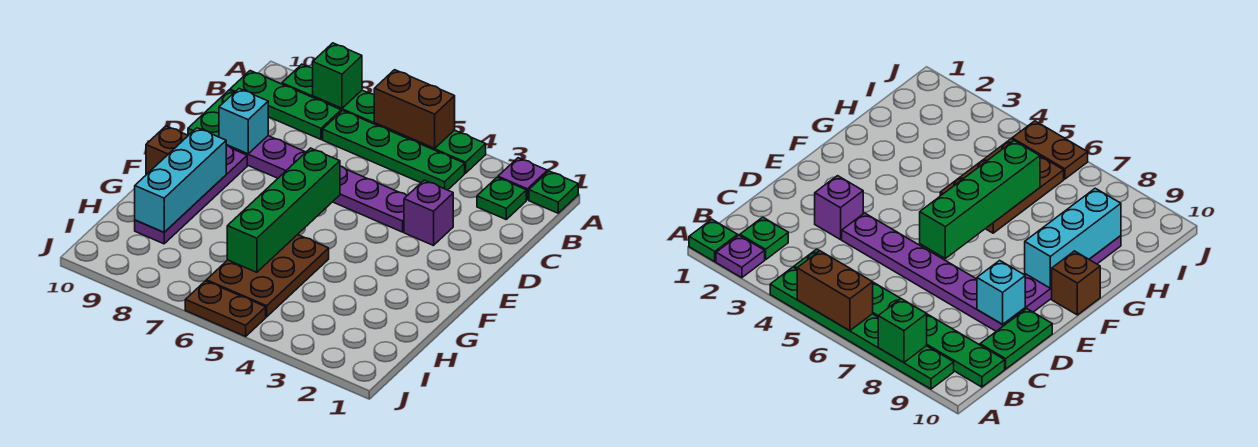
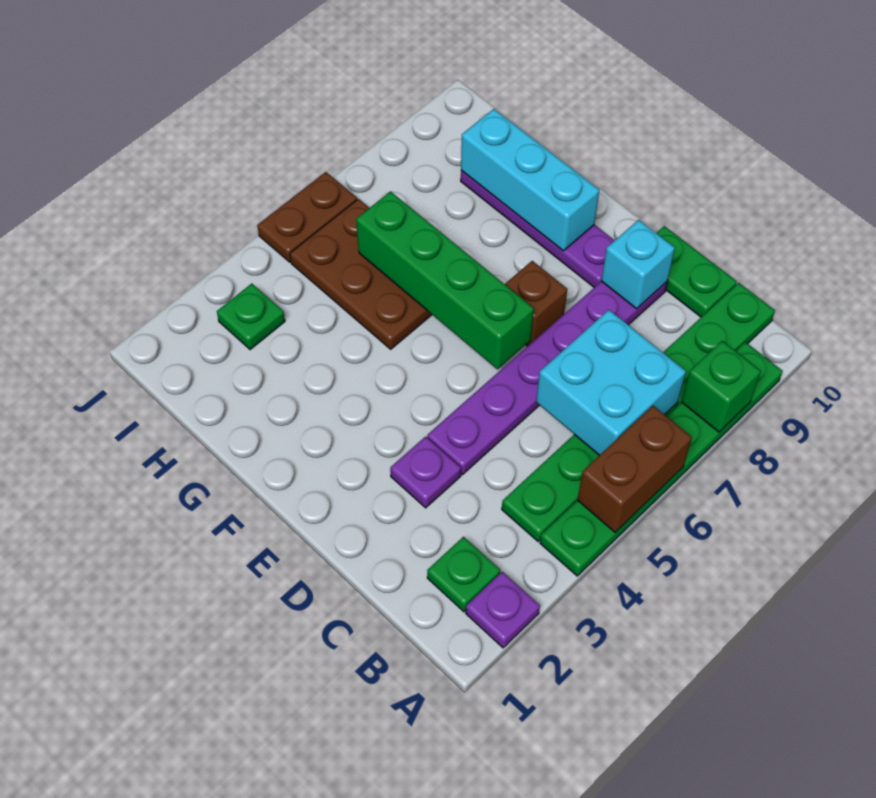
green 1x1 plate [529,171,578,213] -> green 1x1 plate moved to [217,284,285,350]
none -> cyan 2x2 brick [536,310,686,455]
purple 1x1 brick [404,180,453,246] -> purple 1x1 plate [390,436,461,508]
brown 1x1 brick [146,126,188,175] -> brown 1x1 brick moved to [505,261,567,346]

